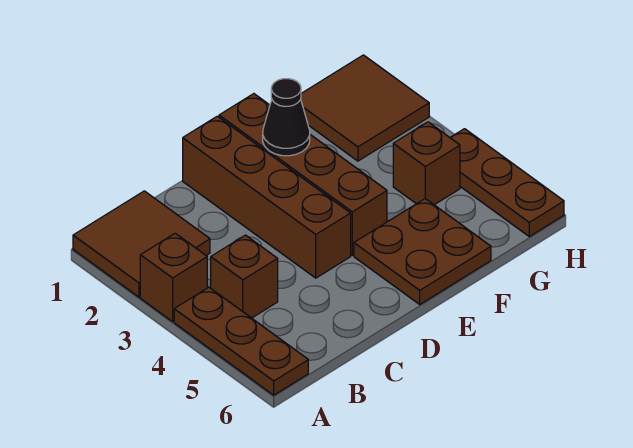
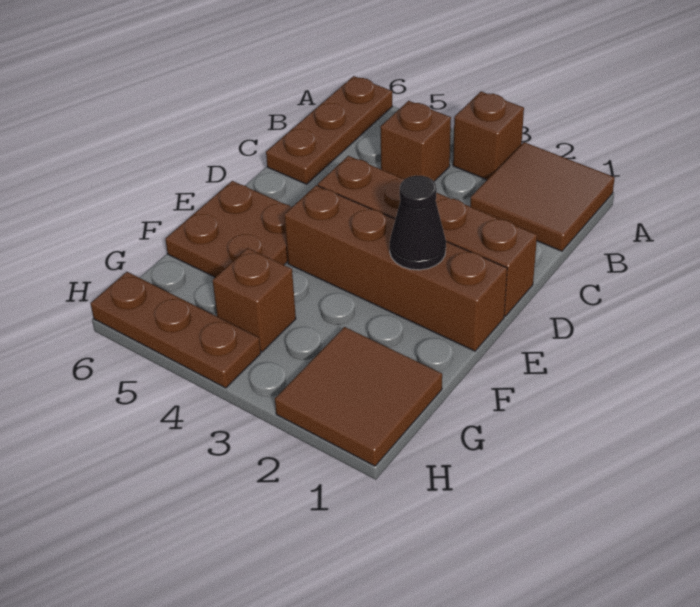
brown 1x3 plate [174,287,308,395] -> brown 1x3 plate turned to [266,76,392,184]

